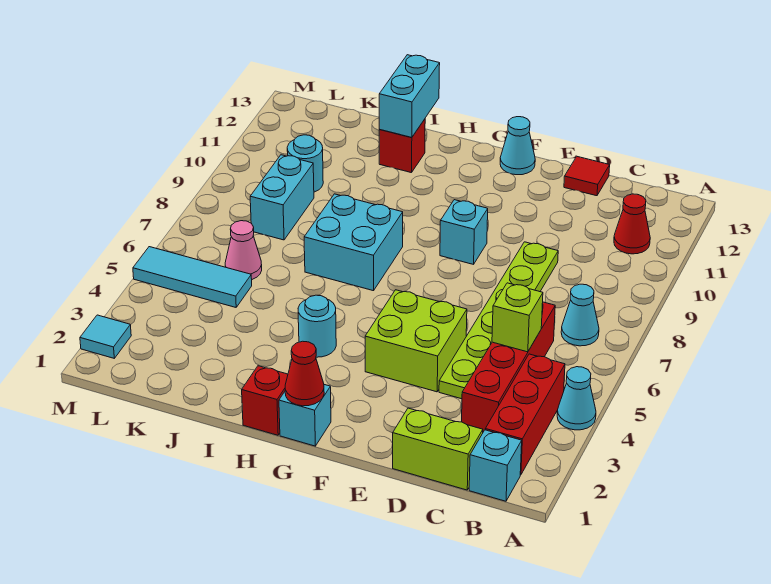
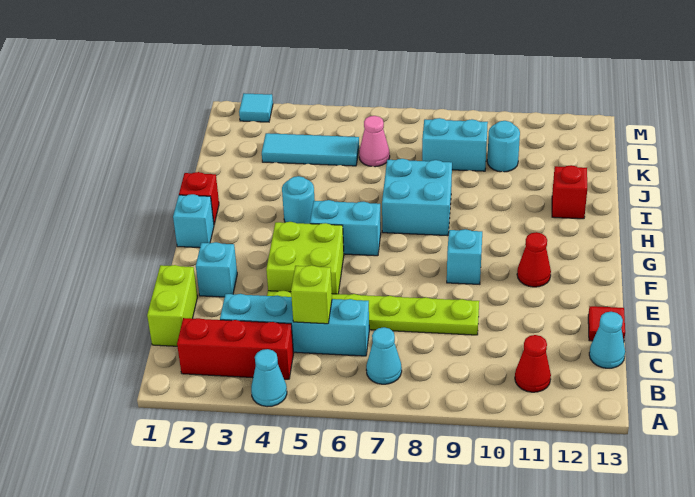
cyan 1x1 brick [469,430,522,501] -> cyan 1x1 brick moved to [196,242,237,297]
red 1x4 brick [462,302,555,432] -> cyan 1x4 brick [220,294,369,356]
cyan 1x1 cone [500,117,535,175] -> cyan 1x1 cone moved to [589,312,625,368]
red 1x1 cone [285,341,324,406] -> red 1x1 cone moved to [517,232,551,287]
cyan 1x2 brick [379,55,440,138] -> cyan 1x2 brick moved to [310,200,381,256]
cyan 1x3 tile [133,247,252,307] -> cyan 1x3 tile turned to [262,133,359,166]

